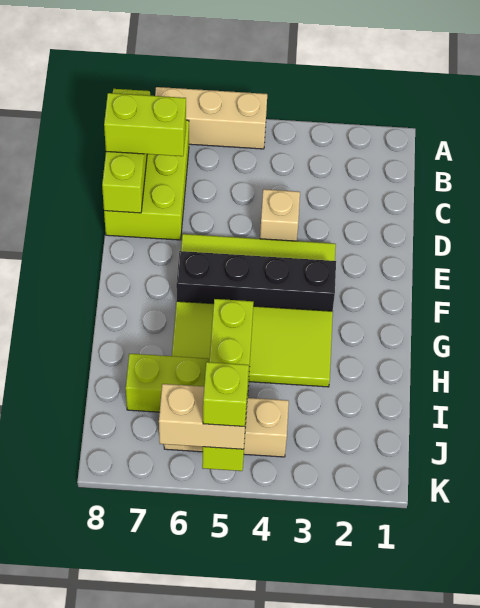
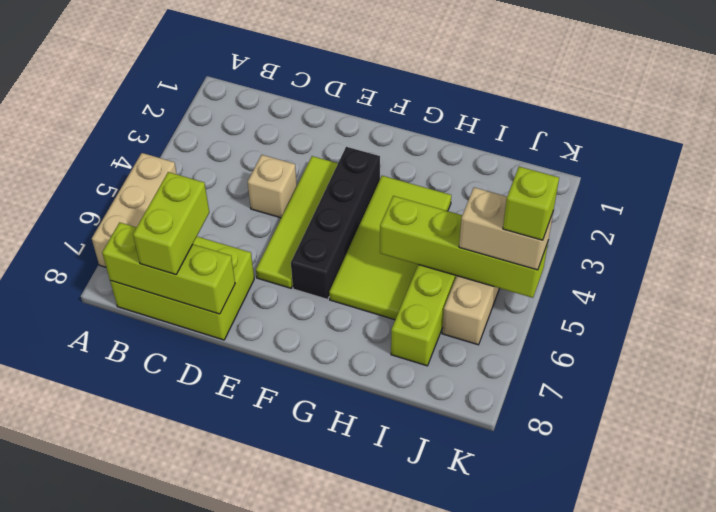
tan 1x2 brick [159,384,247,449] -> tan 1x2 brick turned to [459,187,553,270]

